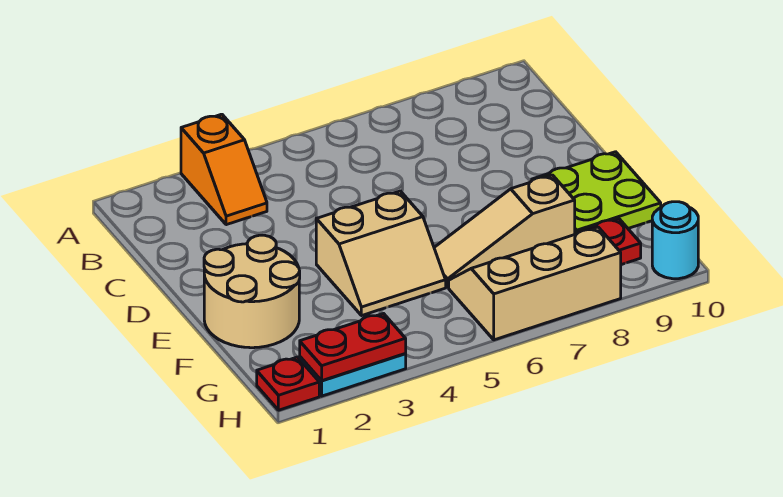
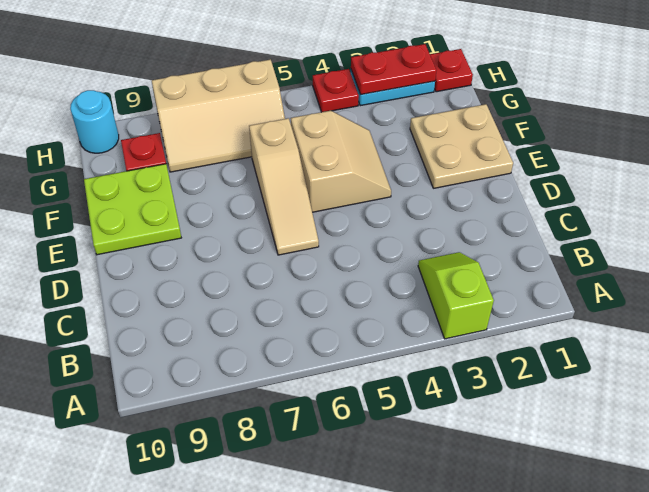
orange 1x2 slope [181,114,267,225] -> lime 1x2 slope [418,252,494,339]
tan 2x2 round brick [204,235,300,348] -> tan 2x2 plate [410,104,513,188]
tan 2x2 slope [316,191,446,316] -> tan 2x2 slope turned to [291,111,391,212]
tan 1x3 slope [434,175,575,287] -> tan 1x3 slope turned to [249,118,319,255]
none -> red 1x1 plate [313,69,359,112]

